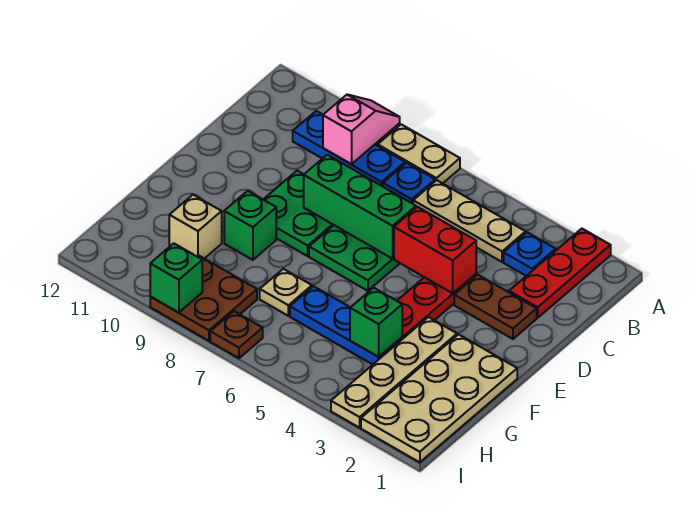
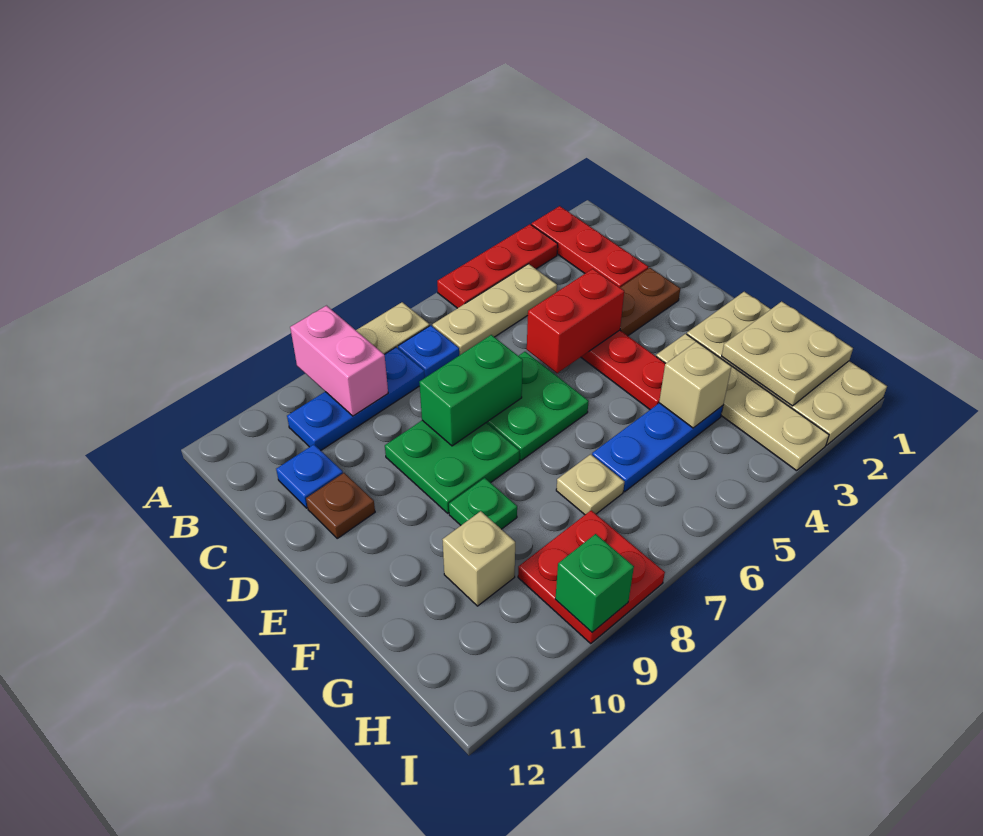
none -> red 1x3 plate [437,224,558,308]
pink 1x2 slope [323,95,400,164] -> pink 1x2 brick [290,306,388,416]
blue 1x1 plate [504,232,556,276] -> blue 1x1 plate moved to [276,444,343,508]
green 1x3 brick [304,155,416,259] -> green 1x2 brick [419,335,523,446]
green 1x1 brick [224,191,276,260] -> green 1x1 plate [449,478,517,529]
none -> tan 2x2 plate [722,301,853,406]
green 1x1 brick [350,288,402,357] -> tan 1x1 brick [659,342,732,428]
brown 2x2 plate [150,255,257,341] -> red 2x2 plate [518,511,665,644]
brown 1x1 plate [210,311,263,358] -> brown 1x1 plate moved to [306,473,375,538]

